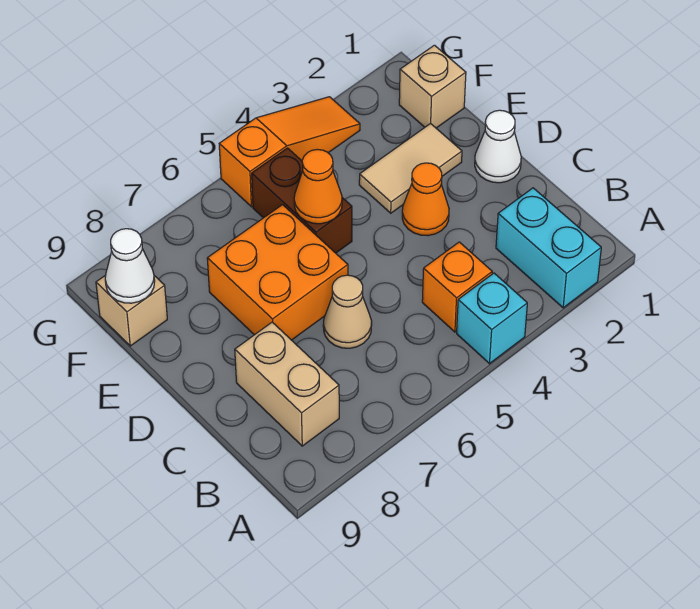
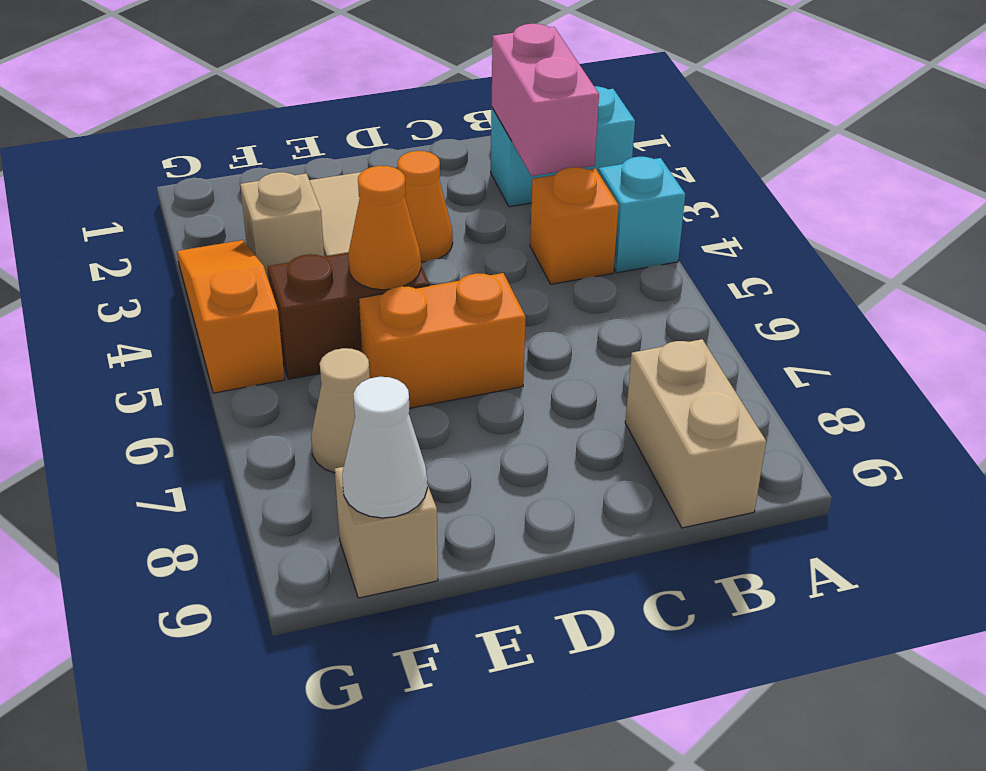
none -> pink 1x2 brick [492,24,599,176]
tan 1x2 brick [235,322,339,446] -> tan 1x2 brick turned to [625,339,766,528]
tan 1x1 cone [323,275,372,348] -> tan 1x1 cone moved to [311,348,370,473]
white 1x1 cone [475,110,521,183] -> none
orange 2x2 brick [207,205,348,340] -> orange 1x2 brick [359,273,526,408]
tan 1x1 brick [399,45,466,128] -> tan 1x1 brick moved to [240,172,324,281]

